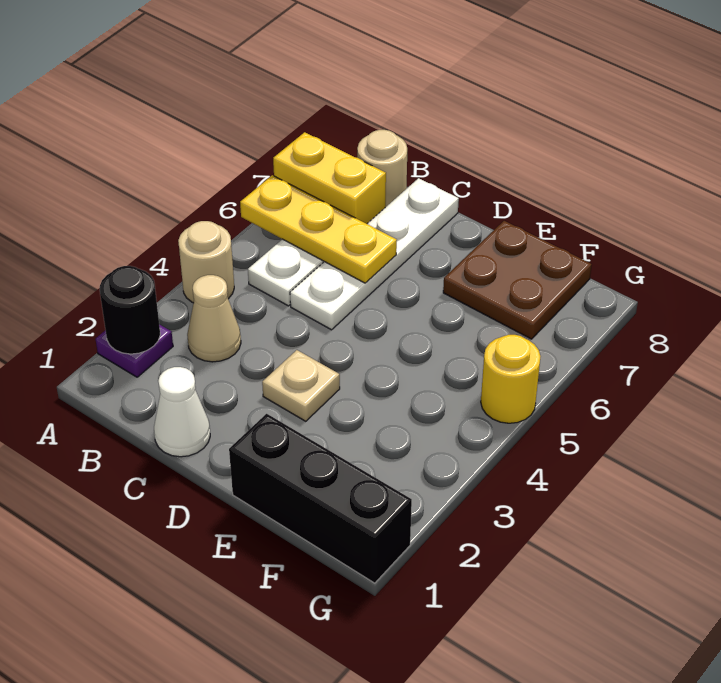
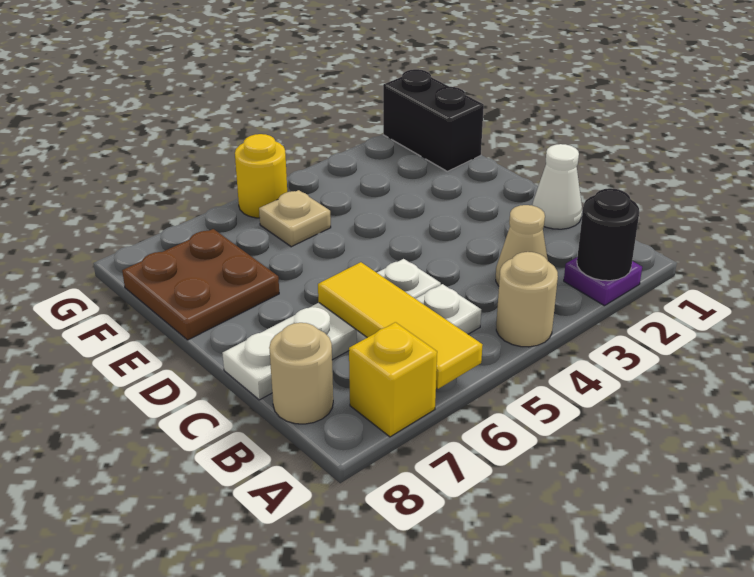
yellow 1x3 plate [240,175,397,283] -> yellow 1x3 tile [318,262,483,389]
yellow 1x2 brick [273,132,386,224] -> yellow 1x1 brick [349,322,437,437]
tan 1x1 plate [262,350,340,421] -> tan 1x1 plate moved to [259,190,331,247]
black 1x3 brick [229,414,412,583] -> black 1x2 brick [383,69,484,171]

